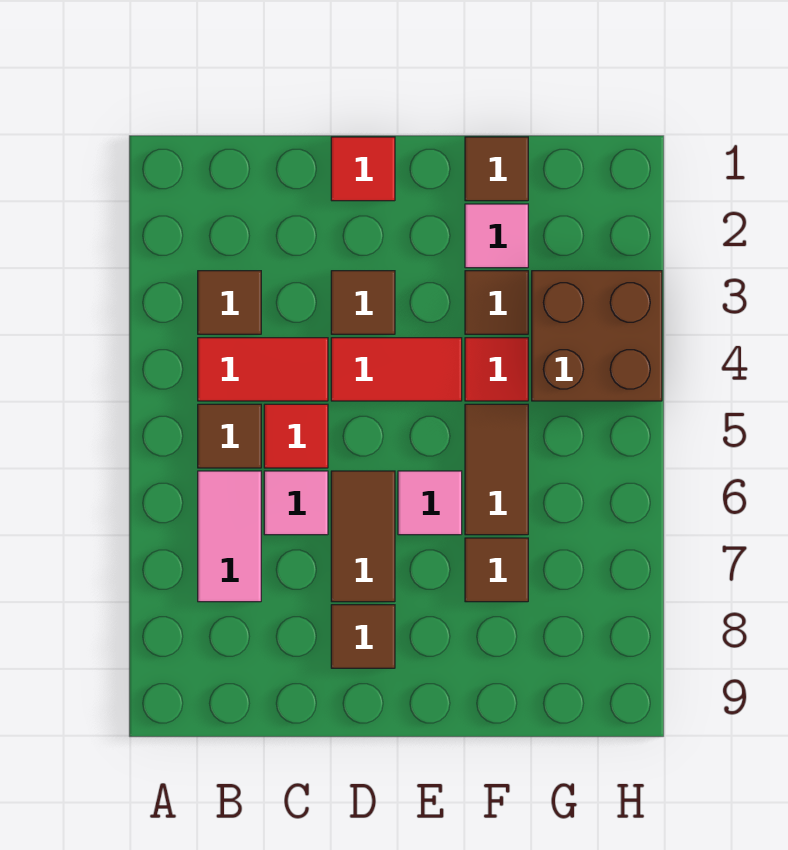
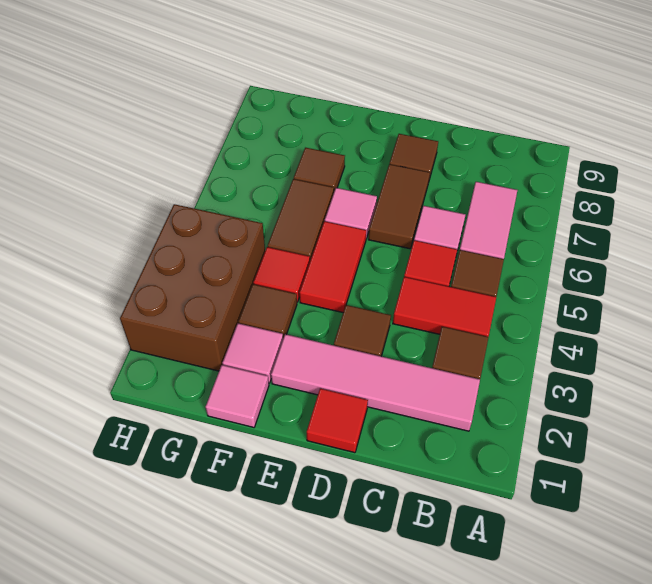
none -> pink 1x4 tile [271,334,480,431]
red 1x2 tile [331,338,462,401] -> red 1x2 tile turned to [300,221,366,312]
brown 1x1 tile [465,137,528,201] -> pink 1x1 tile [206,365,269,427]
brown 2x2 brick [532,271,662,401] -> brown 2x3 brick [120,204,265,371]

